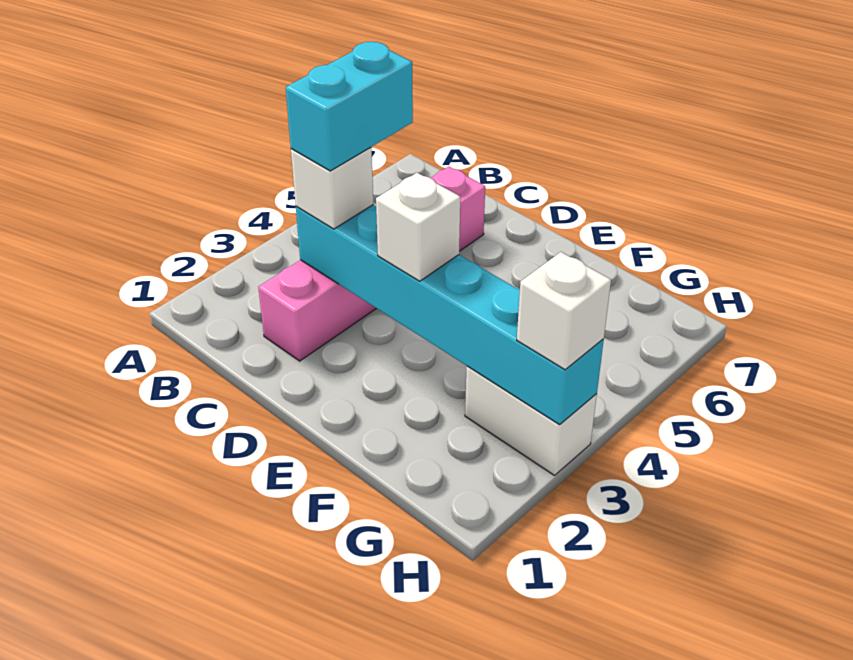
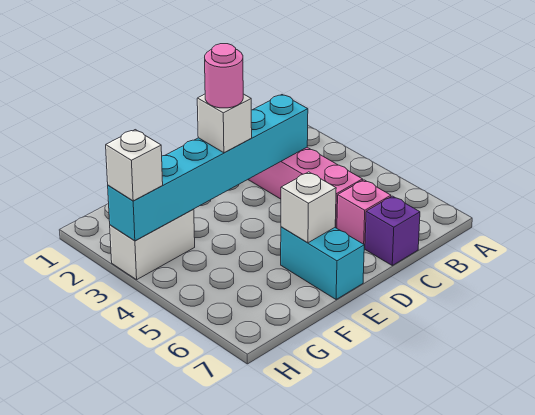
white 1x1 brick [291,147,373,229] -> white 1x1 brick moved to [281,172,336,243]
cyan 1x2 brick [286,42,413,171] -> cyan 1x2 brick moved to [281,227,364,300]
none -> purple 1x1 brick [365,196,420,265]
none -> pink 1x1 round brick [205,44,243,108]

